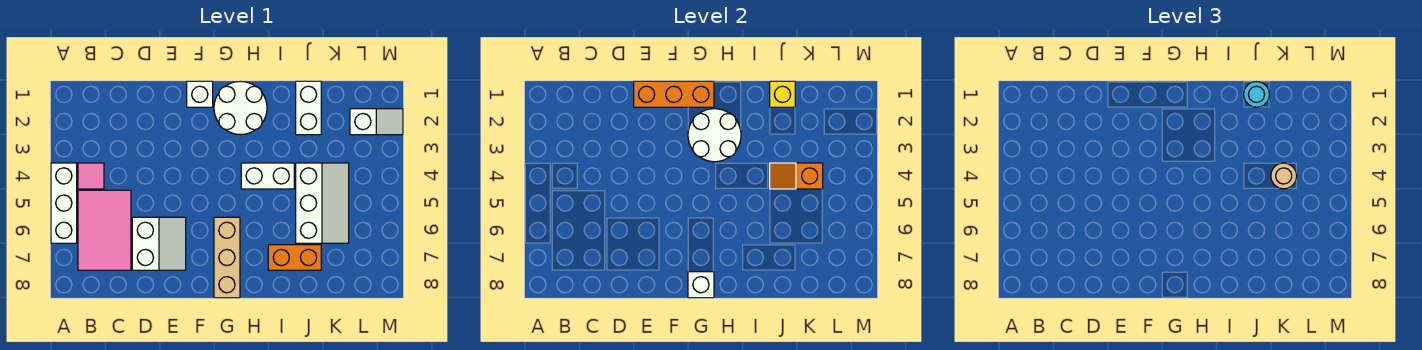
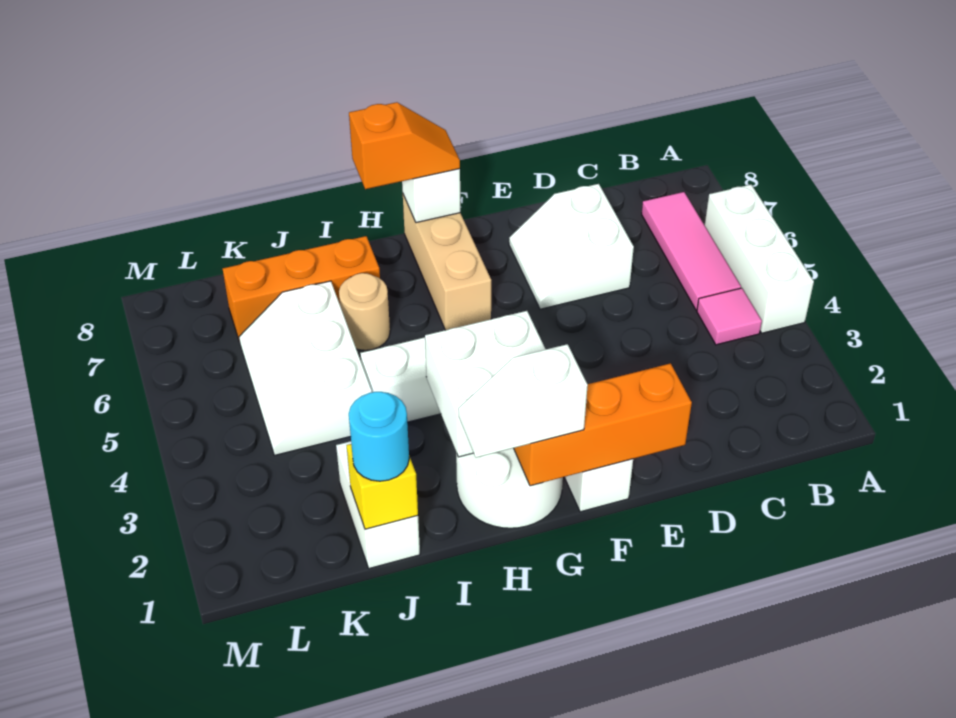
pink 2x3 tile [78,190,131,270] -> pink 1x3 tile [642,192,741,310]
white 2x2 round brick [688,109,741,162] -> white 2x2 brick [425,311,546,457]
orange 1x2 brick [268,245,321,270] -> orange 1x3 brick [223,236,380,339]
orange 1x2 slope [770,163,823,189] -> orange 1x2 slope moved to [349,102,460,189]
tan 1x1 round brick [1271,163,1297,189] -> tan 1x1 round brick moved to [339,273,390,350]
white 1x2 slope [350,109,403,135] -> white 1x2 slope moved to [458,344,588,458]

